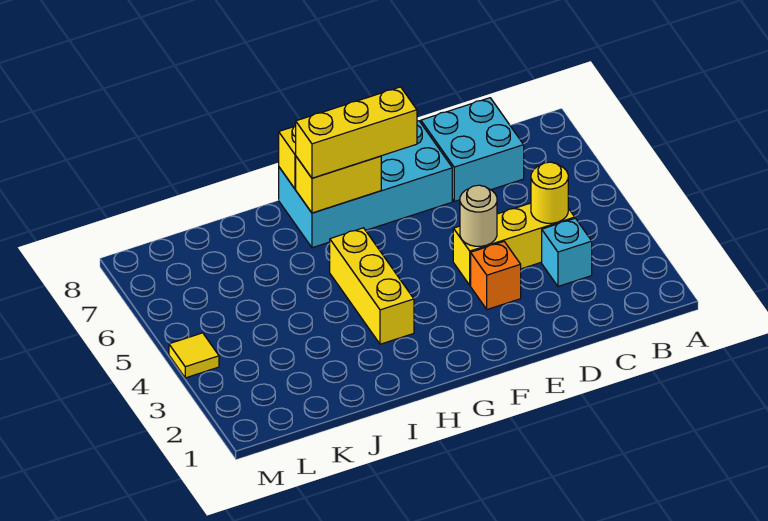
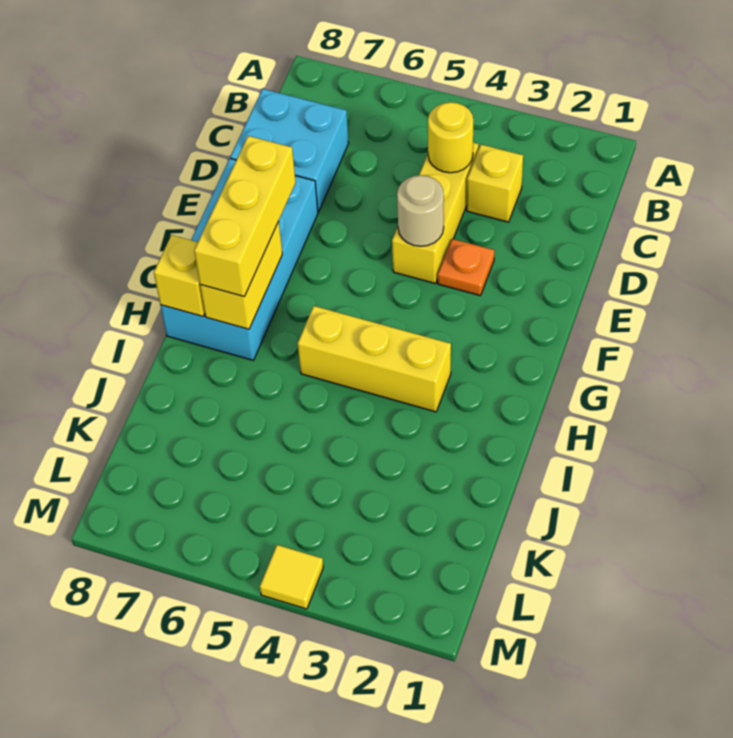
cyan 1x1 brick [542,218,592,286] -> yellow 1x1 brick [467,145,523,222]
orange 1x1 brick [471,242,521,309] -> orange 1x1 plate [438,239,494,296]

